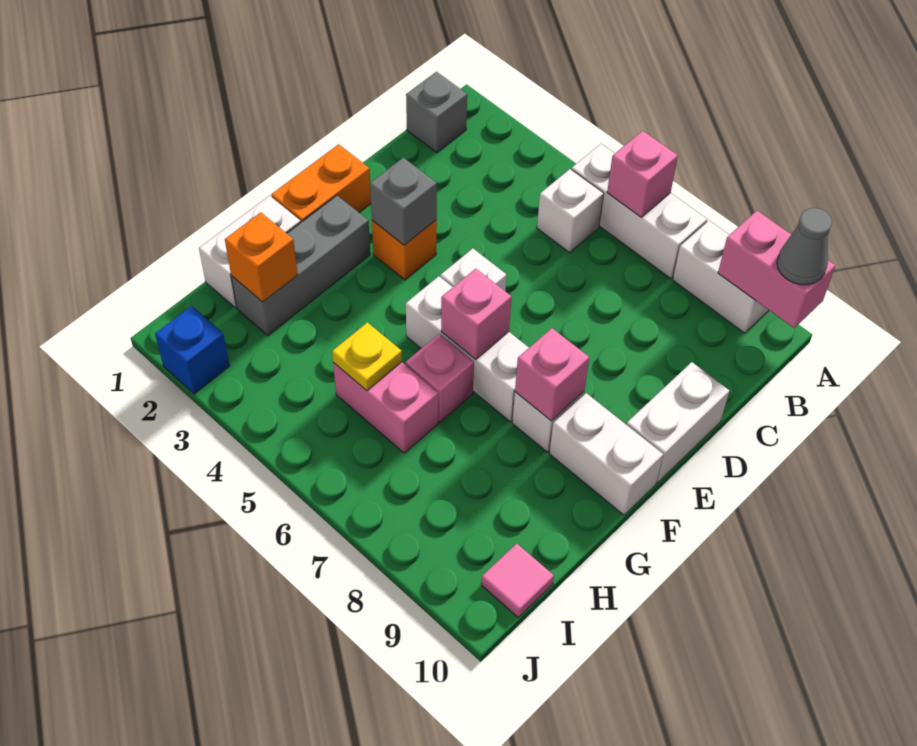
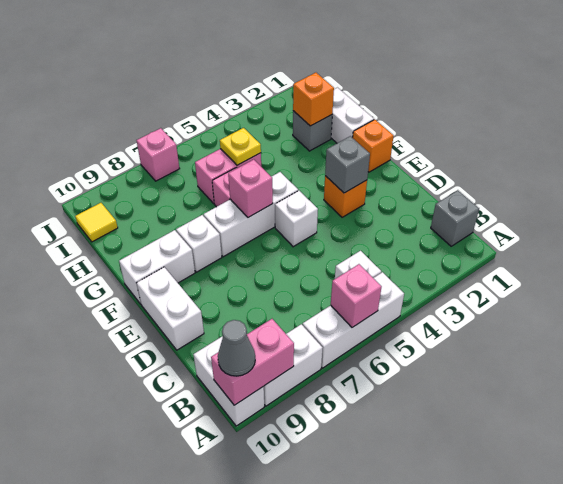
none -> white 1x2 brick [193,337,264,426]
orange 1x2 brick [271,144,371,222] -> orange 1x1 brick [353,120,393,172]
grey 1x3 brick [231,196,370,336] -> grey 1x1 brick [293,111,332,151]
pink 1x1 brick [515,328,589,421] -> pink 1x1 brick moved to [137,128,180,181]
pink 1x1 tile [481,543,554,617] -> yellow 1x1 tile [75,203,118,242]
blue 1x1 brick [155,306,230,394] -> none

